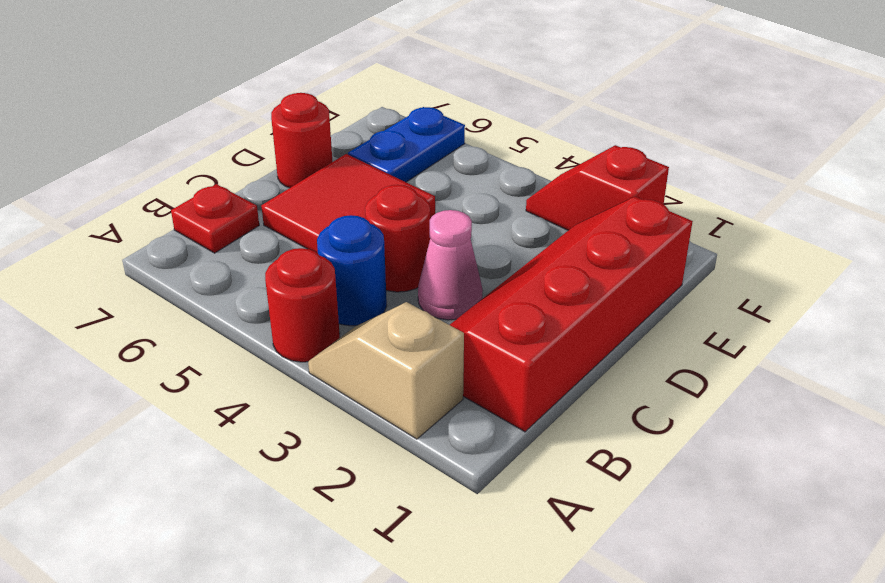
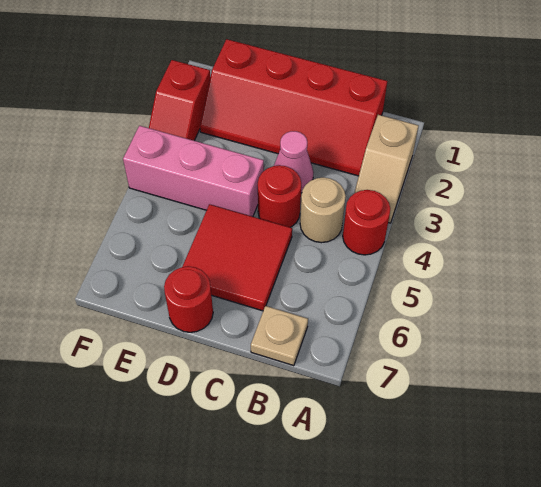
blue 1x1 round brick [317,215,387,326] -> tan 1x1 round brick [300,178,346,243]
red 1x1 plate [171,184,259,253] -> tan 1x1 plate [251,306,308,366]
none -> pink 1x3 brick [123,126,264,217]
blue 1x2 plate [348,107,465,182] -> none

